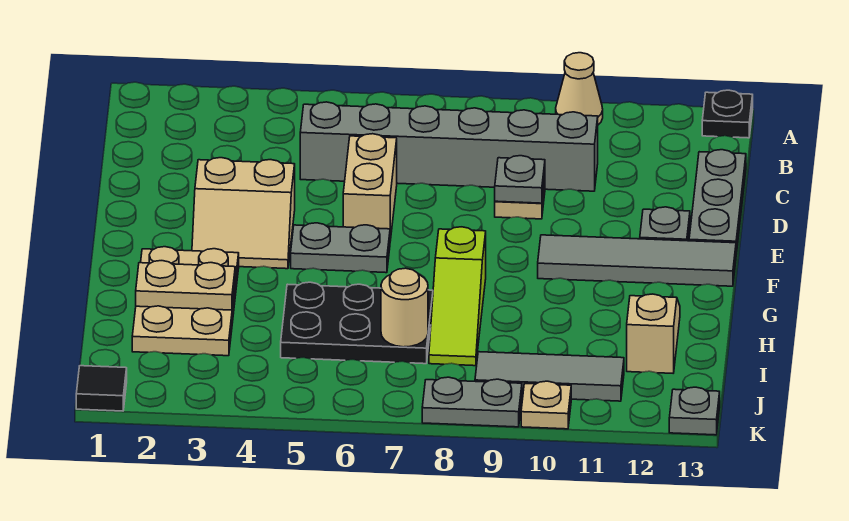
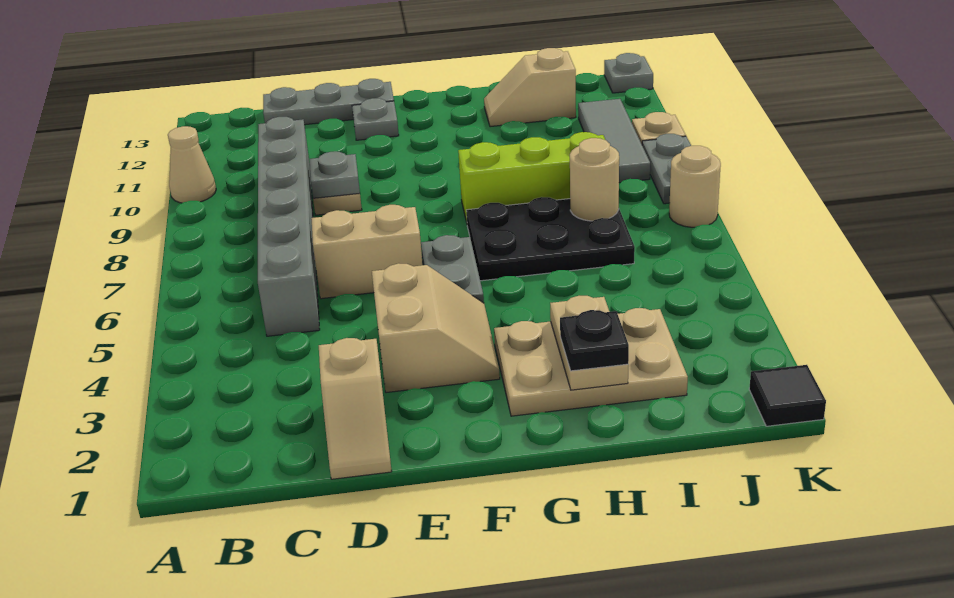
black 1x1 plate [702,90,753,138] -> black 1x1 plate moved to [560,310,629,371]
none -> tan 1x2 slope [319,338,392,479]
grey 1x4 tile [538,235,736,286] -> none
lime 1x3 slope [429,227,486,366] -> lime 1x3 brick [458,132,605,222]
black 2x3 plate [281,282,433,364] -> black 2x3 plate turned to [466,197,635,281]
none -> tan 1x1 round brick [669,146,721,227]

